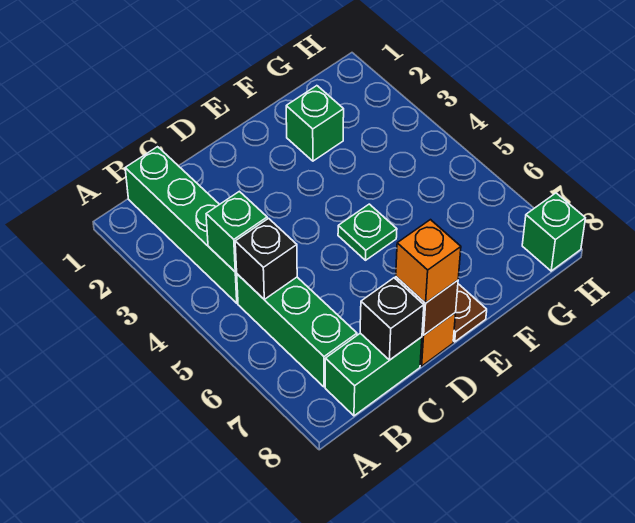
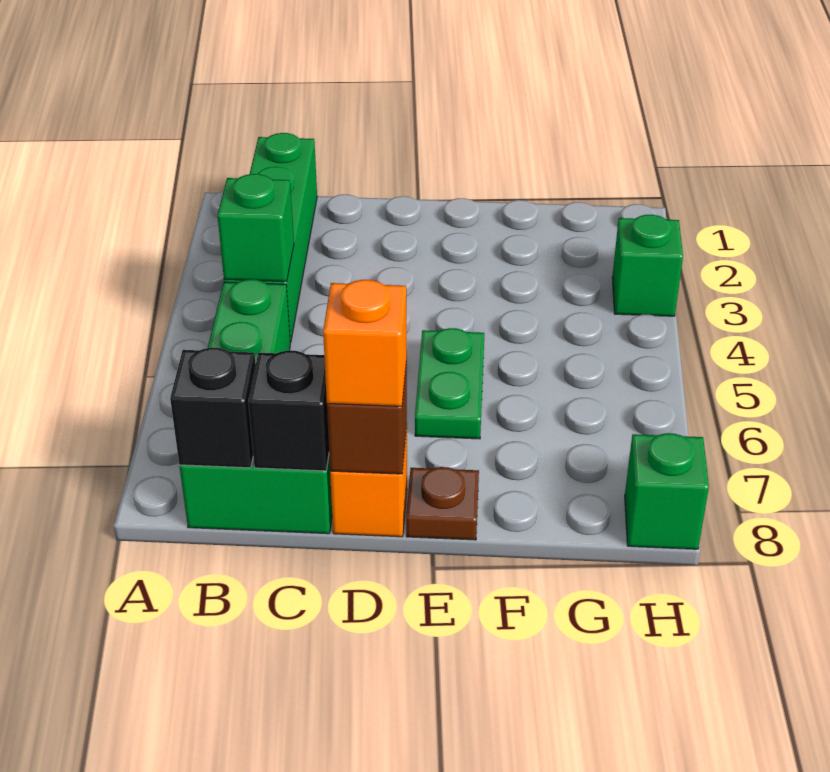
black 1x1 brick [235,218,297,299] -> black 1x1 brick moved to [170,347,256,468]
green 1x1 plate [338,204,397,260] -> green 1x2 plate [415,328,484,439]
green 1x1 brick [286,86,344,161] -> green 1x1 brick moved to [612,215,683,316]

